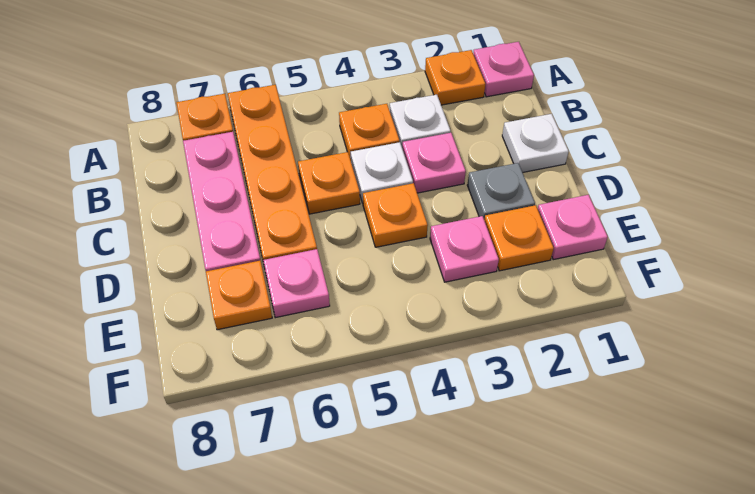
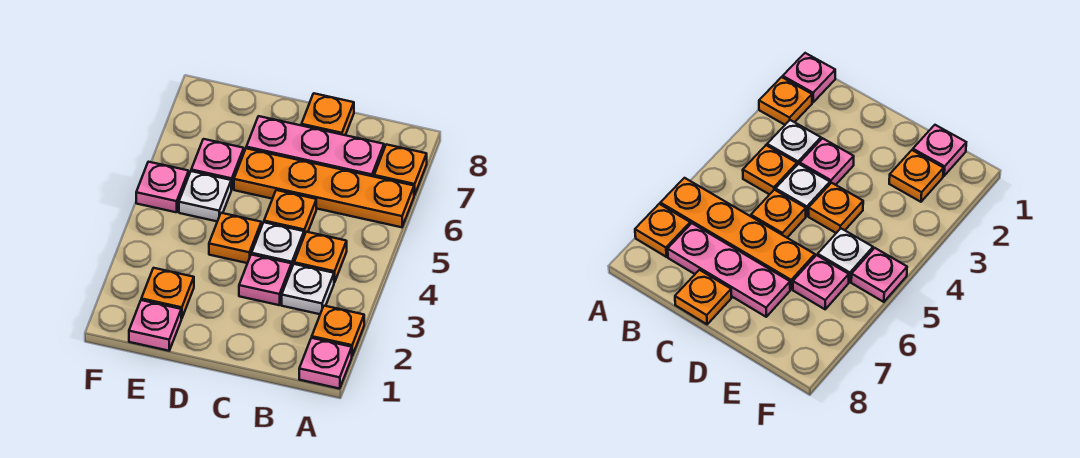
white 1x1 plate [502,114,569,173] -> white 1x1 plate moved to [179,171,231,221]
grey 1x1 plate [467,163,535,220] -> none
pink 1x1 plate [430,216,499,282] -> pink 1x1 plate moved to [136,162,189,212]
orange 1x1 plate [206,261,272,330] -> orange 1x1 plate moved to [301,93,354,135]

